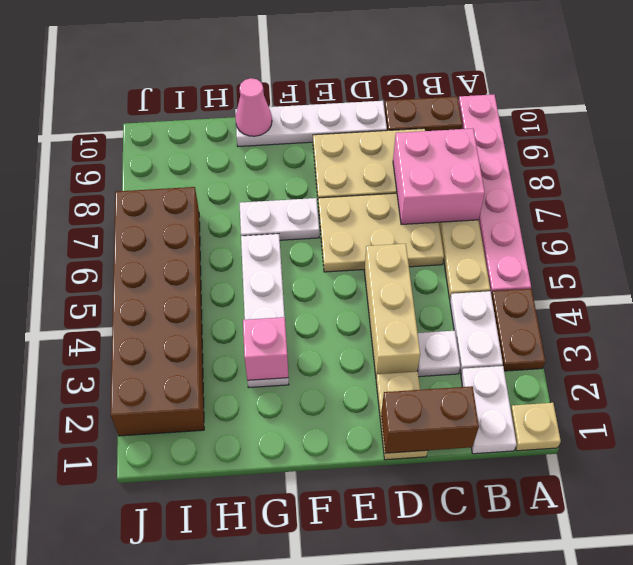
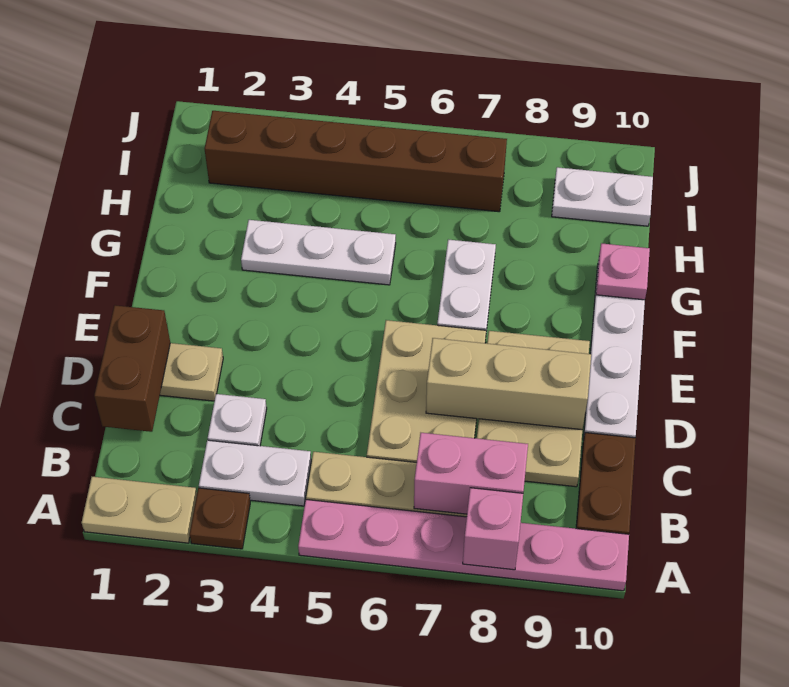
tan 1x1 plate [511,403,561,451] -> tan 1x2 plate [82,477,197,543]
brown 1x2 plate [491,289,545,371] -> brown 1x1 plate [190,488,250,549]
white 1x2 plate [461,366,517,454] -> white 1x2 plate moved to [552,167,653,226]
pink 2x2 brick [393,129,485,225] -> pink 1x2 brick [414,433,528,514]
tan 1x3 brick [364,244,420,378] -> tan 1x3 brick moved to [426,338,591,430]
white 1x4 plate [241,234,289,388] -> white 1x3 plate [241,220,396,285]
pink 1x1 brick [243,317,288,380] -> pink 1x1 brick moved to [463,488,523,570]
pink 1x1 cone [235,78,272,136] -> pink 1x1 plate [596,243,650,300]
brown 2x6 brick [111,187,204,436] -> brown 1x6 brick [205,111,507,212]

